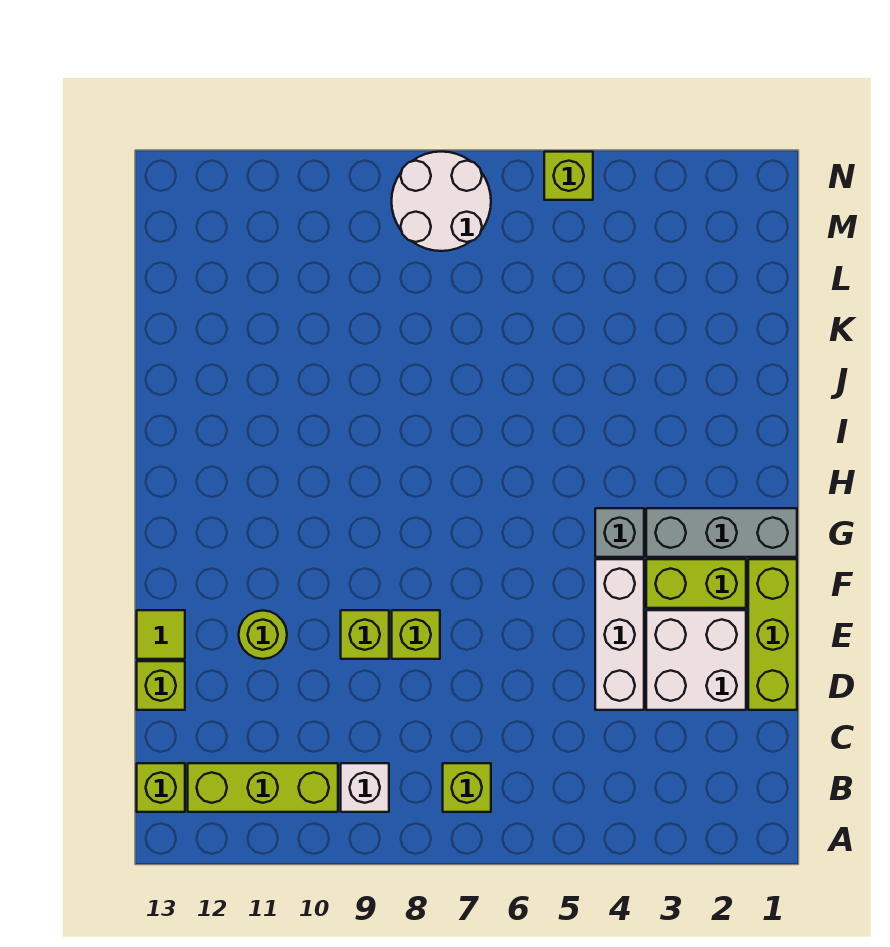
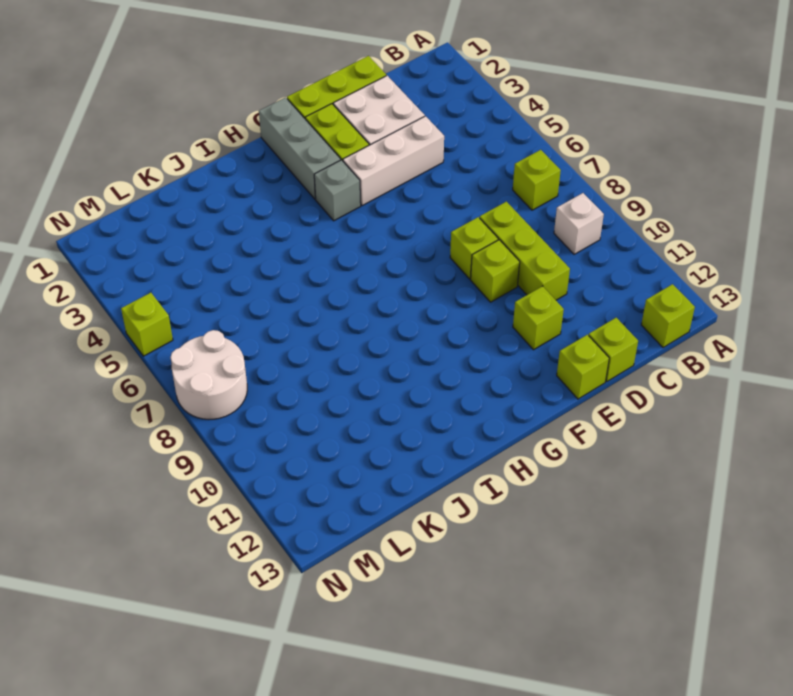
lime 1x3 brick [188,763,338,812] -> lime 1x3 brick moved to [480,202,570,300]
lime 1x1 round brick [239,610,287,659] -> lime 1x1 brick [513,286,564,350]
lime 1x1 tile [137,610,185,659] -> lime 1x1 brick [557,335,609,399]

